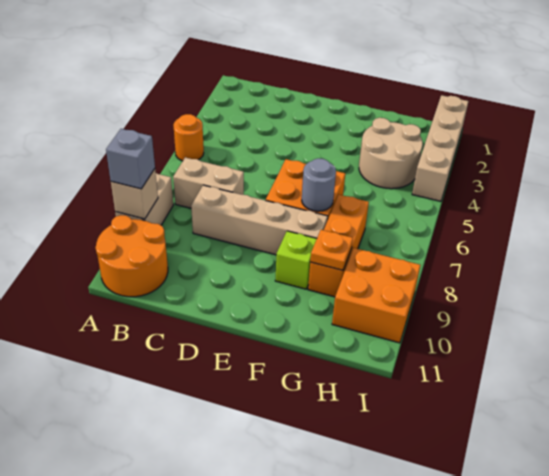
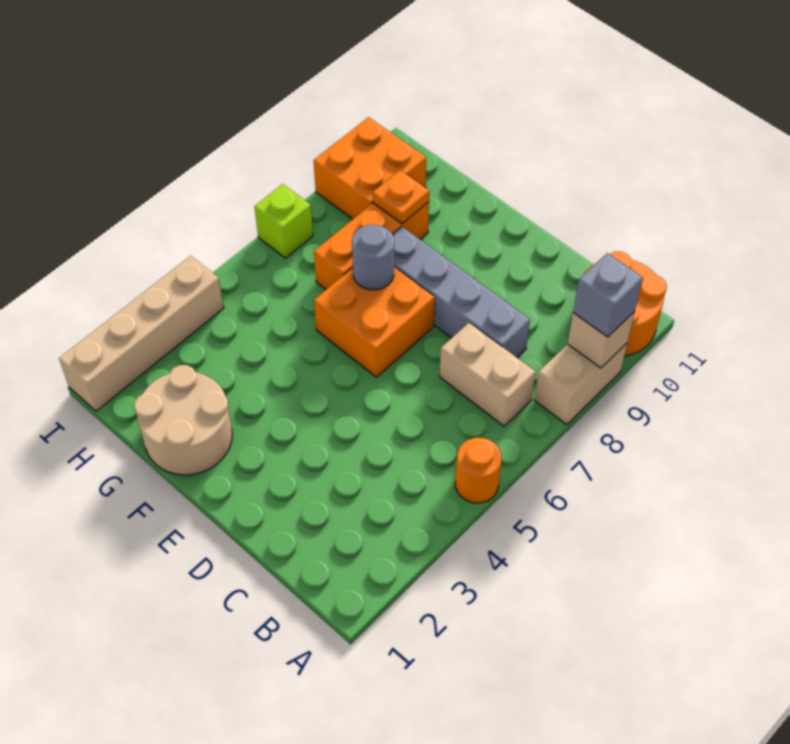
tan 1x4 brick [191,185,328,255] -> grey 1x4 brick [392,227,530,357]
lime 1x1 brick [275,231,317,289] -> lime 1x1 brick moved to [254,184,313,258]
tan 2x2 round brick [359,118,423,189] -> tan 2x2 round brick moved to [134,365,232,475]

